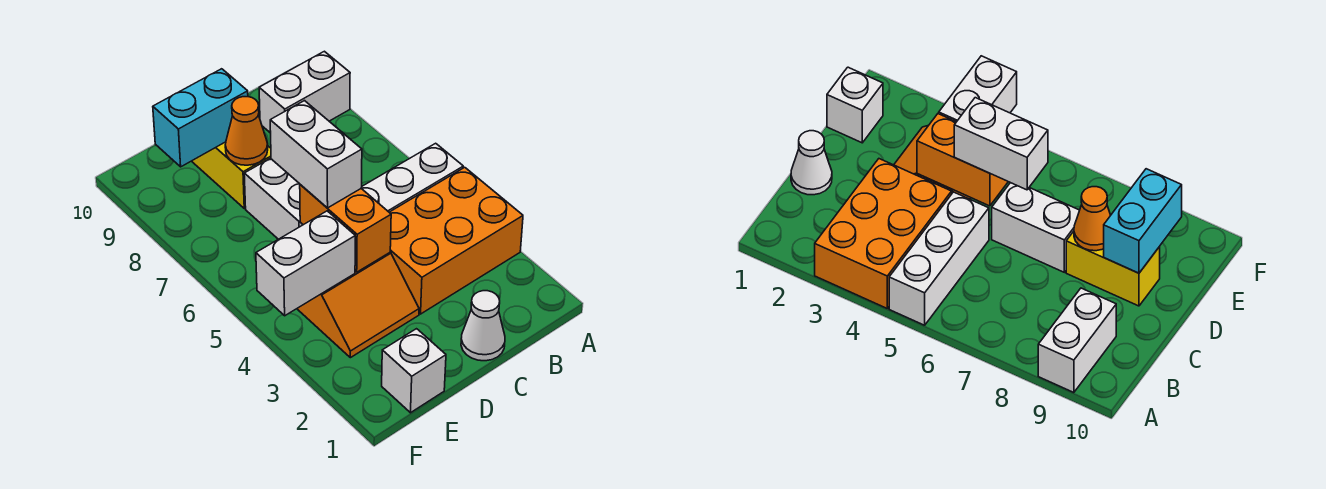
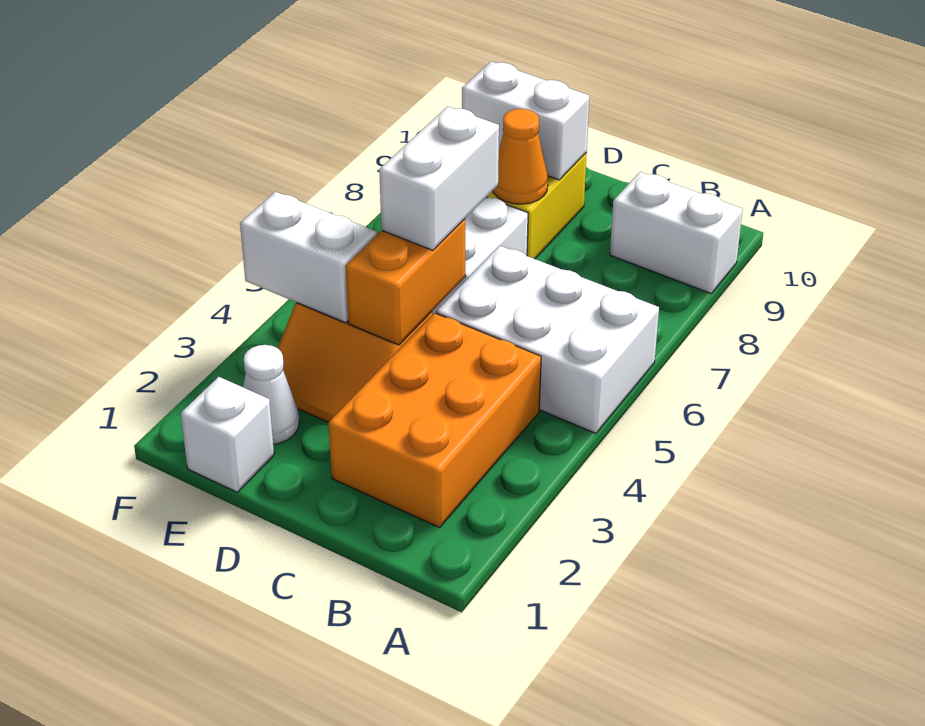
orange 2x3 brick [389,167,523,314] -> orange 2x3 brick turned to [328,313,541,527]
white 1x3 brick [361,143,463,212] -> white 2x3 brick [436,246,659,433]
white 1x1 cone [461,291,505,361] -> white 1x1 cone moved to [243,345,299,444]
cyan 1x2 brick [153,69,248,167] -> white 1x2 brick [462,61,589,180]

